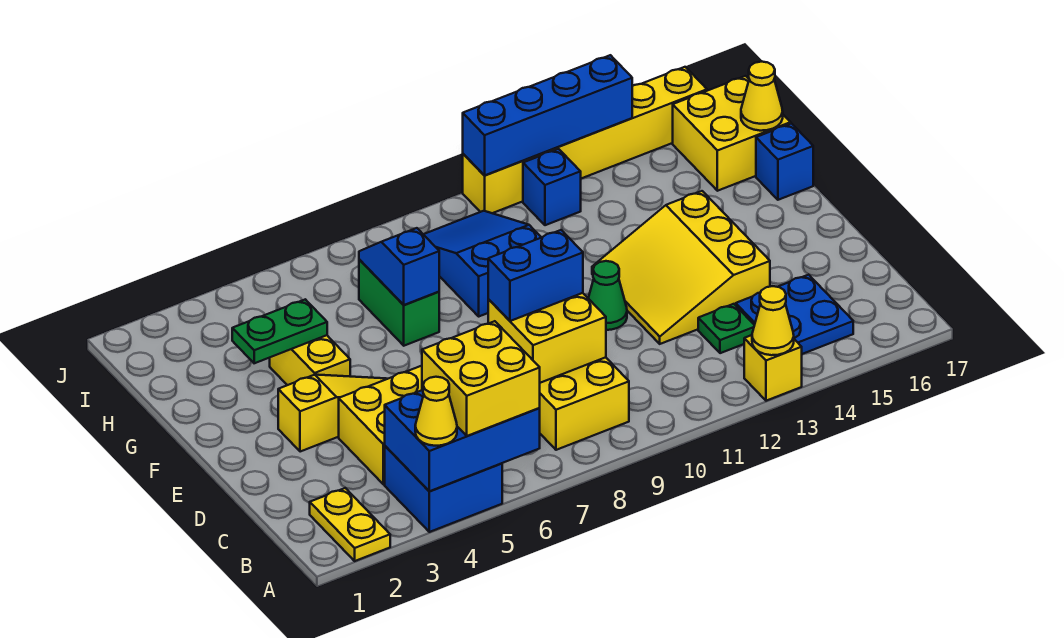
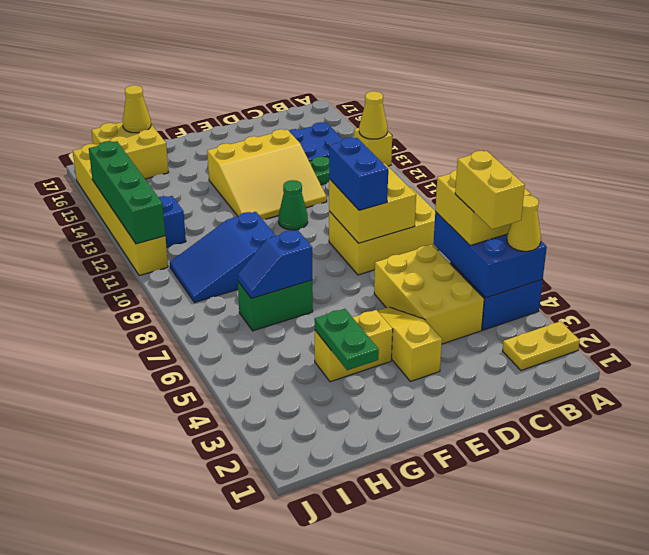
none -> yellow 1x2 brick [455,151,525,229]
blue 1x1 brick [756,123,813,200] -> none
blue 1x4 brick [463,55,632,176] -> green 1x4 brick [89,141,165,244]

